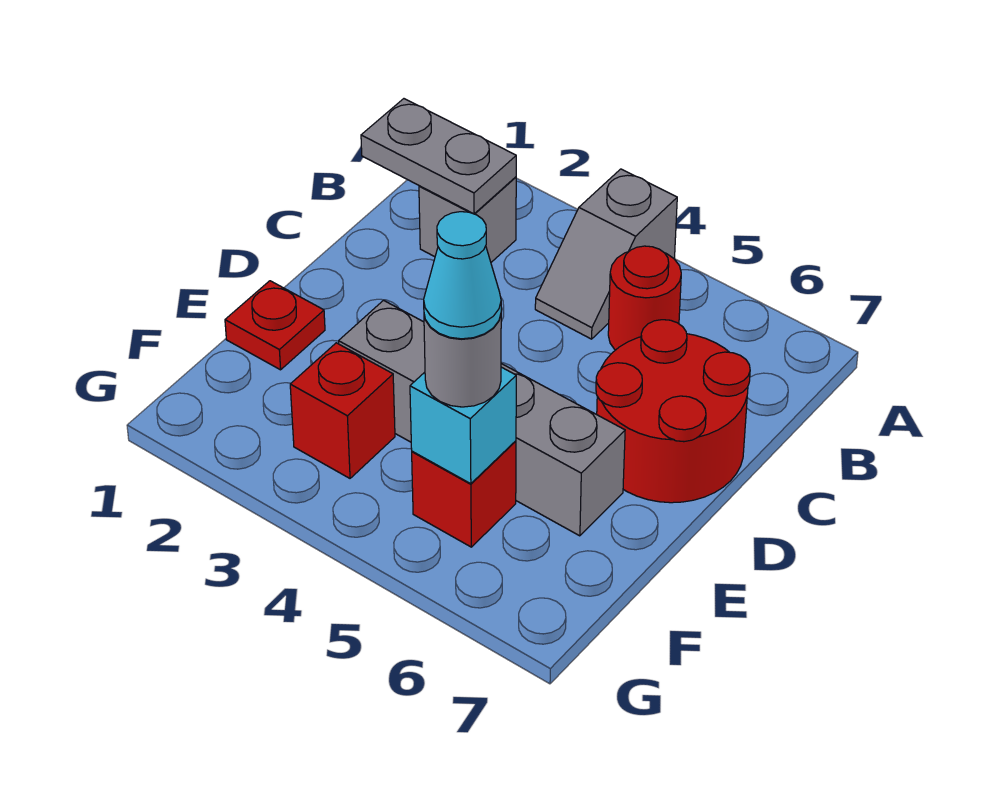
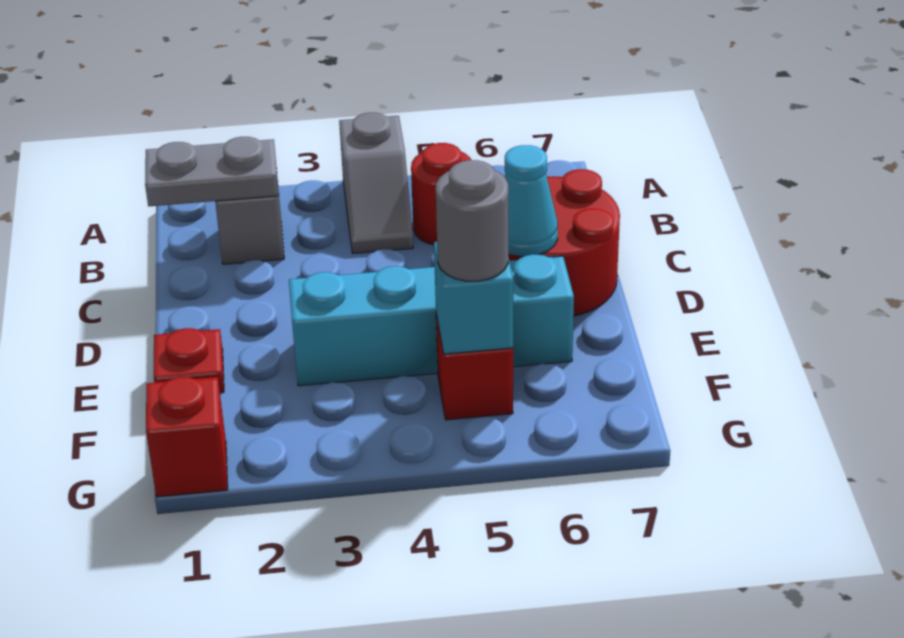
grey 1x4 brick [339,300,625,536] -> cyan 1x4 brick [289,254,574,386]
red 1x1 brick [290,343,395,478] -> red 1x1 brick moved to [146,377,228,497]
cyan 1x1 cone [424,212,501,339] -> cyan 1x1 cone moved to [505,145,558,256]

